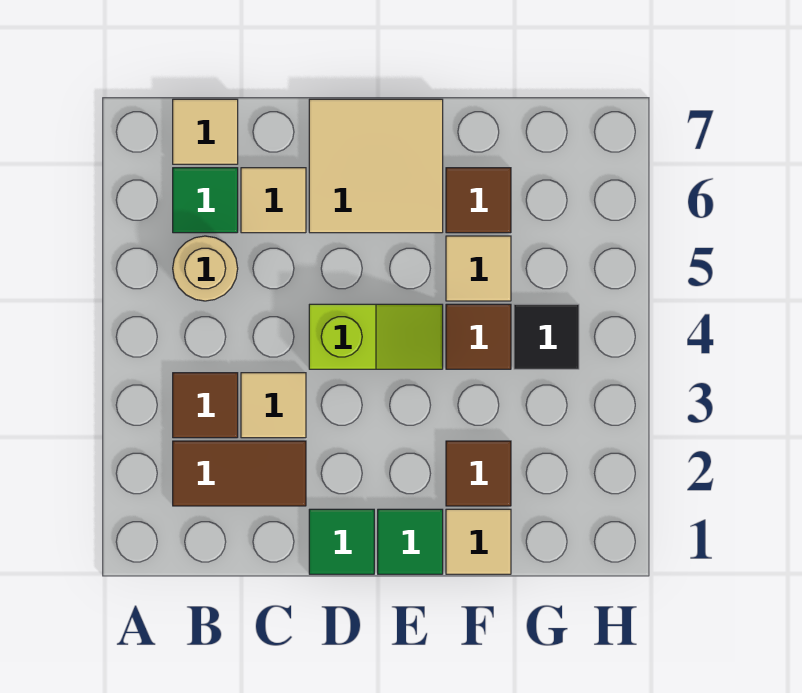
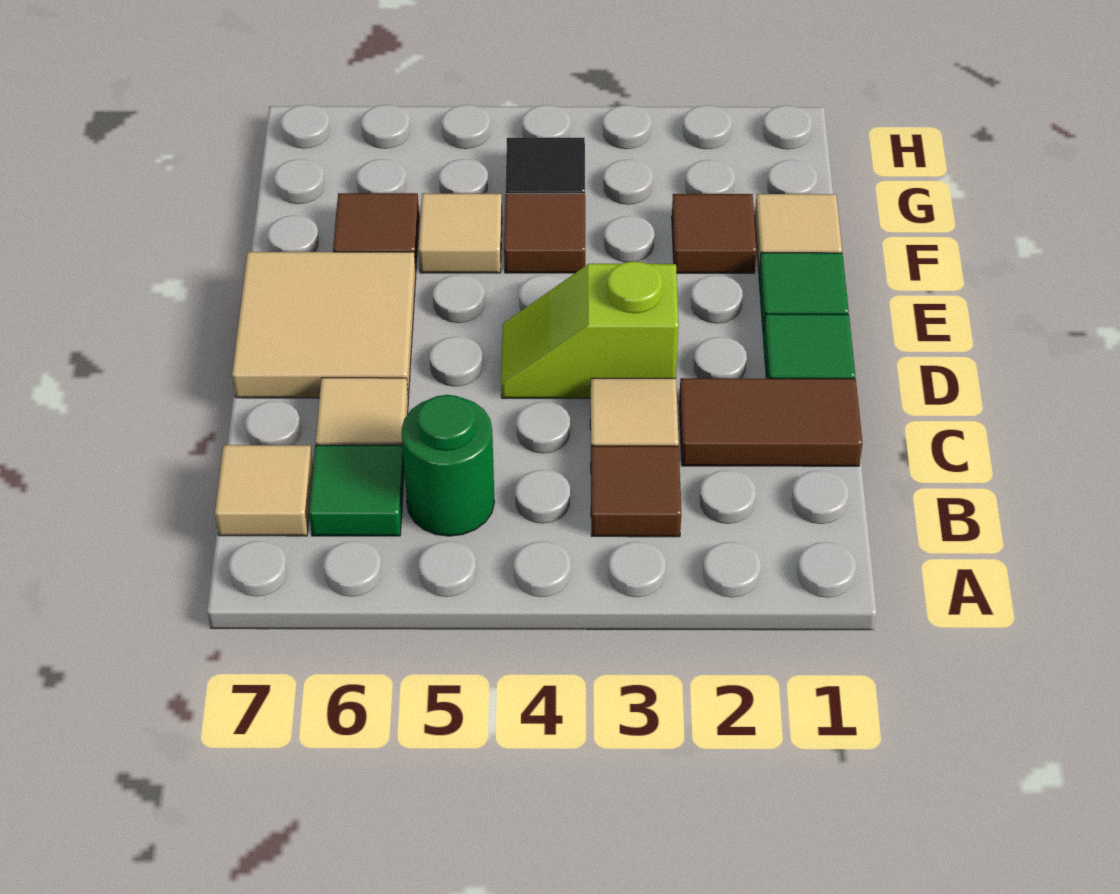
brown 1x2 tile [173,441,306,506] -> brown 1x2 tile turned to [679,378,862,466]
tan 1x1 round brick [173,236,238,301] -> green 1x1 round brick [402,395,495,536]
lime 1x2 slope [309,304,443,369] -> lime 1x2 slope turned to [501,261,679,398]

